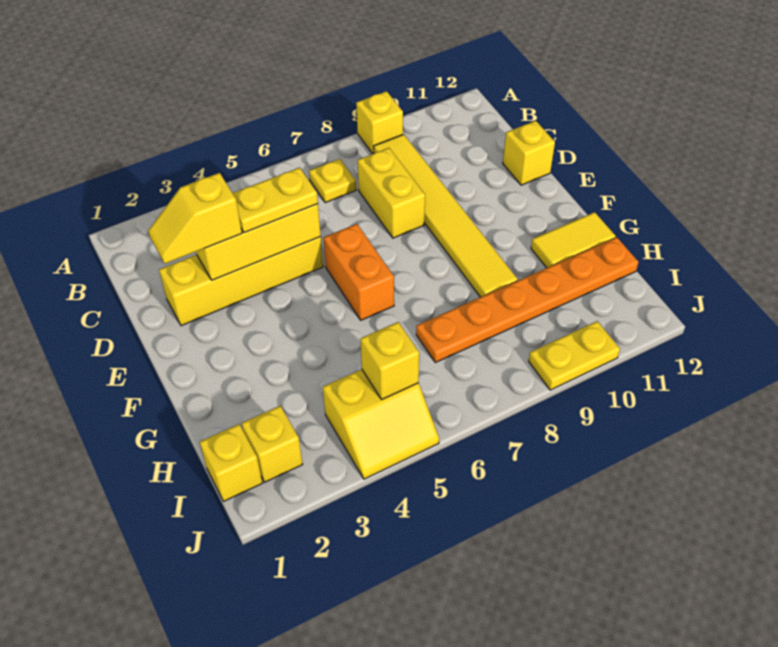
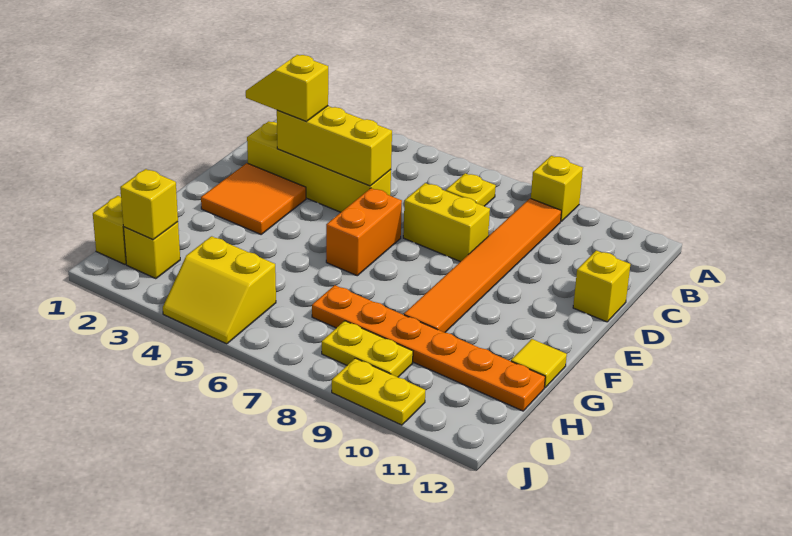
yellow 1x6 tile [374,134,518,297] -> orange 1x6 tile [404,198,561,332]
yellow 1x2 brick [358,148,425,238] -> yellow 1x2 brick turned to [403,183,490,262]
yellow 1x2 plate [233,167,318,233] -> yellow 1x2 plate moved to [322,321,413,377]
none -> orange 2x2 tile [201,163,306,234]
yellow 1x2 tile [531,212,616,268] -> yellow 1x1 tile [511,339,567,388]
yellow 1x1 brick [360,322,419,400] -> yellow 1x1 brick moved to [120,169,178,240]

